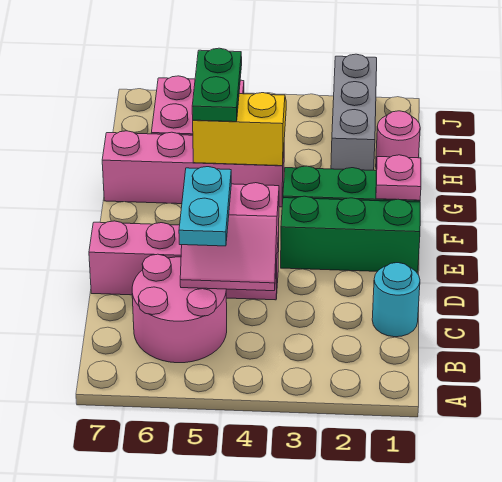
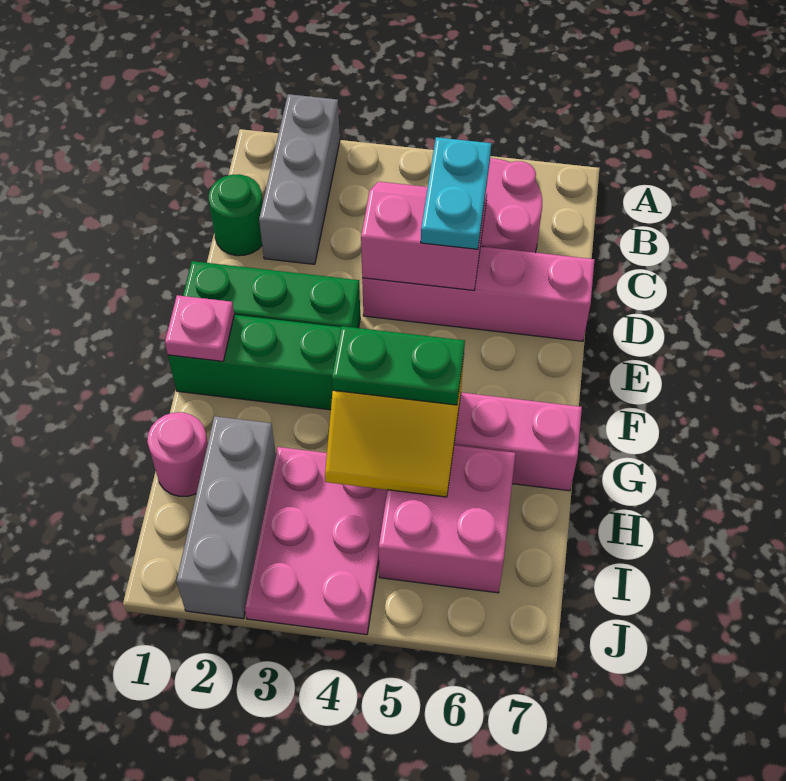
none -> grey 1x3 brick [259,94,340,264]
cyan 1x1 round brick [372,263,420,337] -> green 1x1 round brick [209,174,263,256]
green 1x2 plate [192,48,242,122] -> green 1x2 plate turned to [332,326,465,405]
none -> pink 2x3 plate [245,447,387,635]

